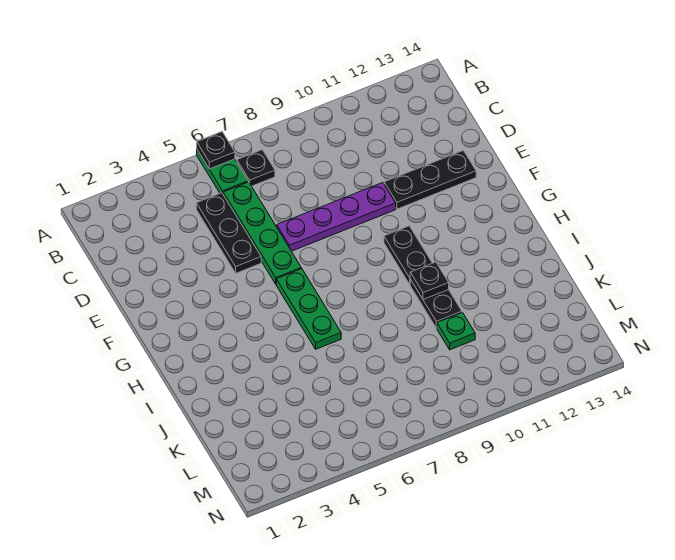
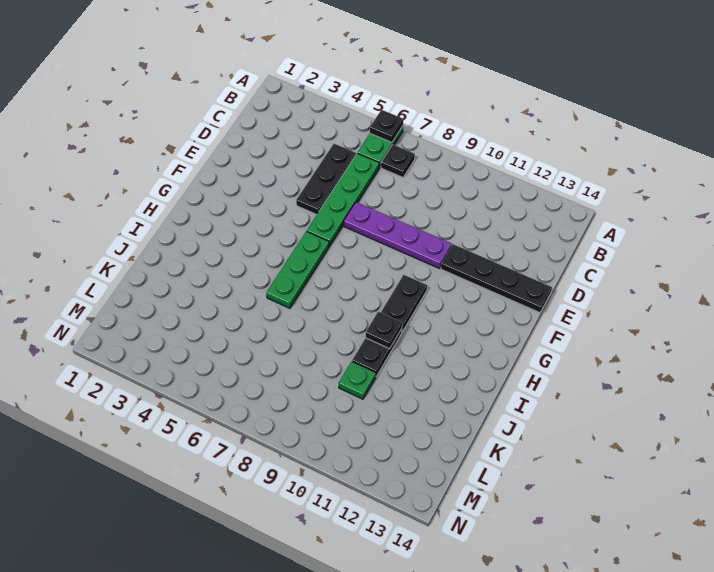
black 1x3 plate [384,150,476,209] -> black 1x4 plate [441,244,552,313]

